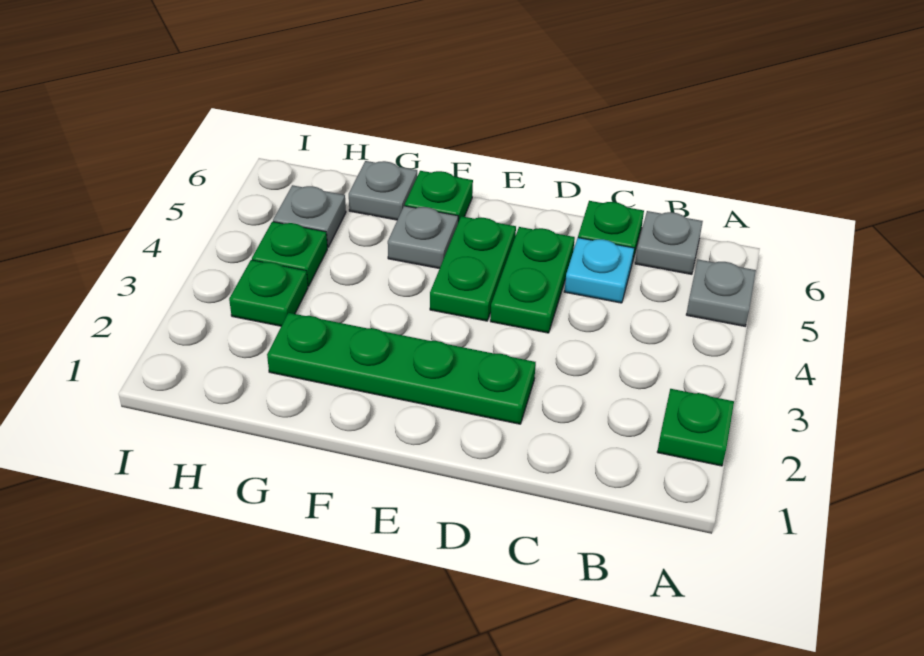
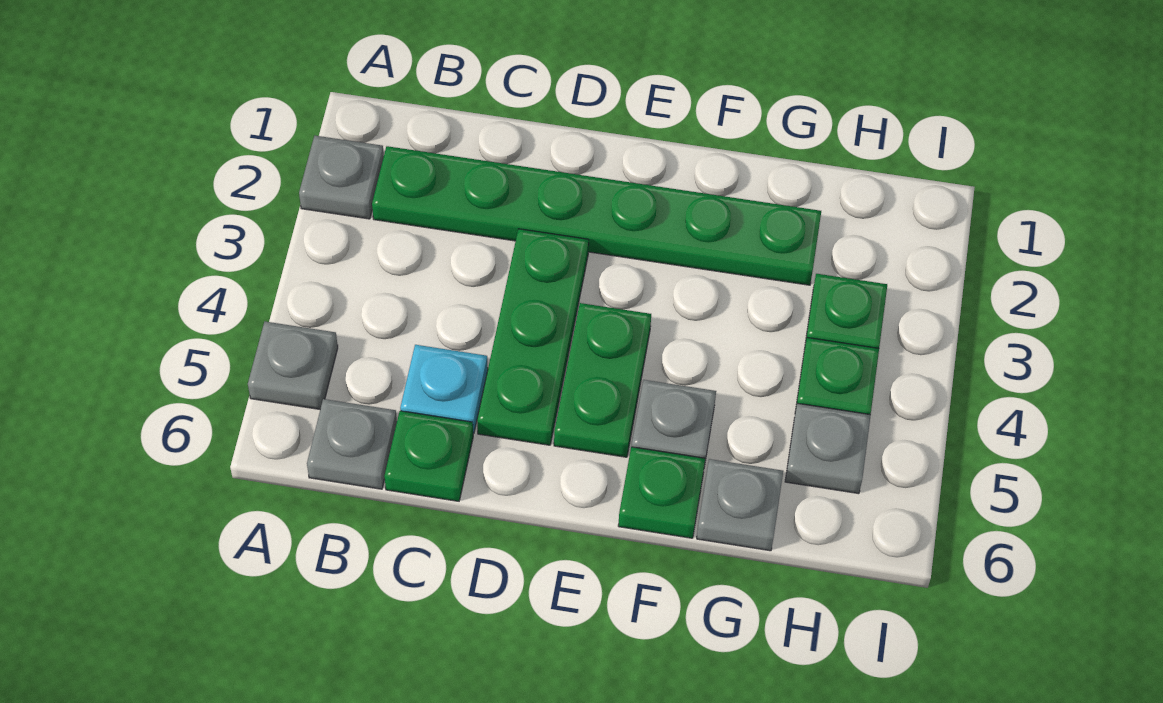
green 1x1 plate [657,389,734,466] -> grey 1x1 plate [299,136,384,219]
green 1x4 plate [267,313,536,424] -> green 1x6 plate [372,146,821,285]
green 1x2 plate [490,227,575,333] -> green 1x3 plate [477,229,589,445]

